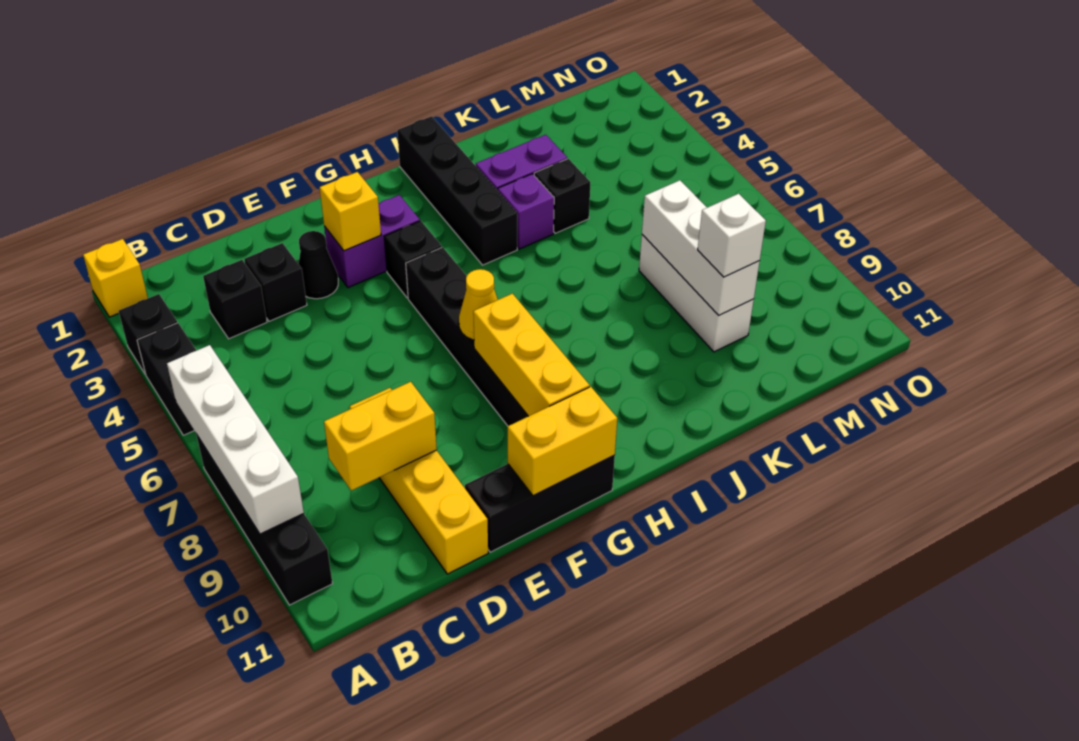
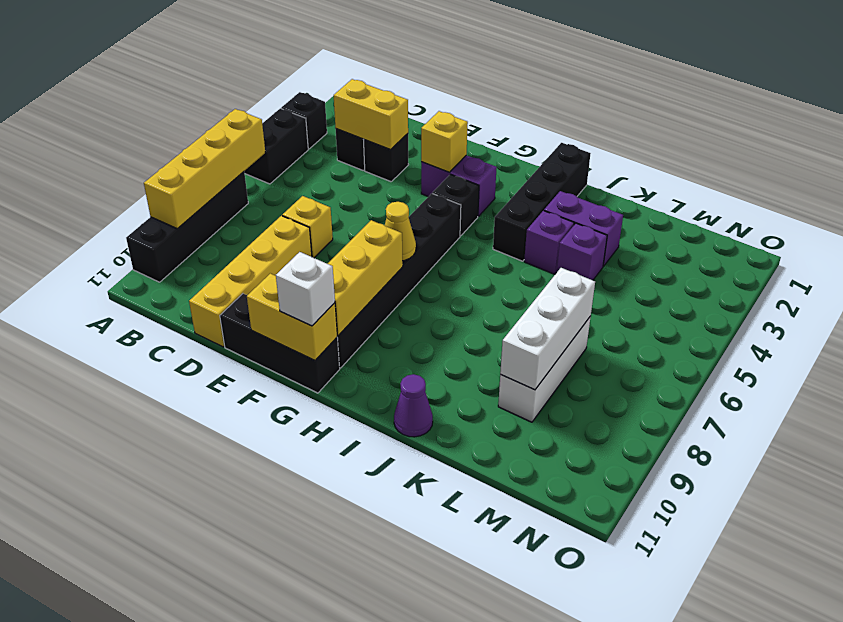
yellow 1x1 brick [83,239,148,317] -> yellow 1x1 brick moved to [282,196,333,258]
white 1x4 brick [167,345,304,534] -> yellow 1x4 brick [144,109,265,228]
yellow 1x2 brick [324,382,437,491] -> yellow 1x2 brick moved to [334,79,408,150]
black 1x1 cone [299,231,338,299] -> none
none -> purple 1x1 cone [394,374,433,437]
black 1x1 brick [534,159,590,233] -> purple 1x1 brick [556,223,607,280]
white 1x1 brick [698,194,766,277] -> white 1x1 brick moved to [276,252,335,326]

